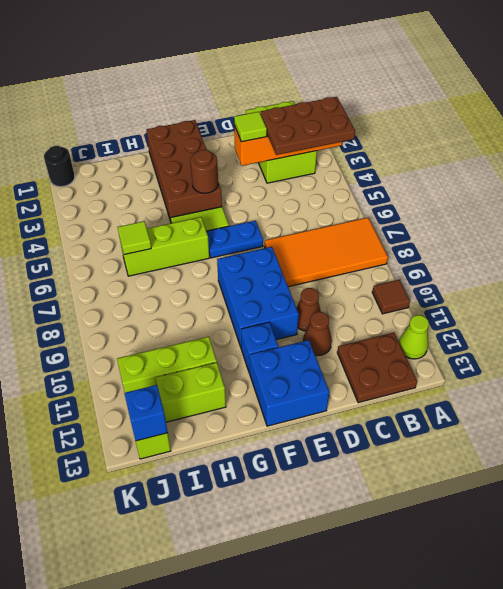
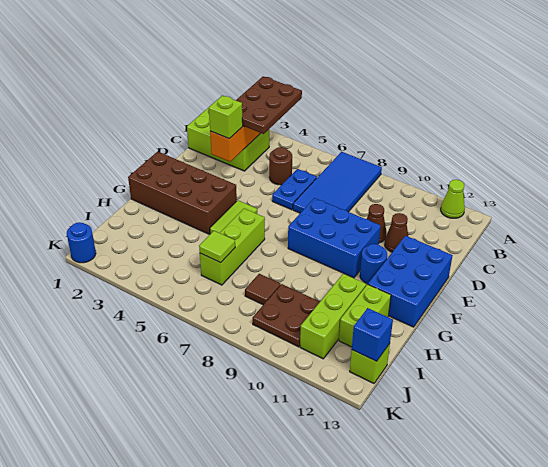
orange 2x4 tile [265,218,388,287] -> blue 2x4 tile [293,152,382,213]
brown 1x1 tile [372,280,410,314] -> brown 1x1 tile moved to [245,274,281,305]
brown 2x2 plate [337,333,417,403] -> brown 2x2 plate moved to [253,284,320,347]
lime 1x1 tile [234,112,267,142] -> lime 1x1 brick [209,96,243,139]
blue 1x2 plate [206,221,263,258] -> blue 1x2 plate moved to [272,169,317,210]
blue 2x2 brick [250,340,329,426] -> blue 2x3 brick [368,236,453,327]
brown 1x1 round brick [190,150,218,193] -> brown 1x1 round brick moved to [269,147,292,185]
blue 1x1 brick [241,322,278,373] -> blue 1x1 round brick [360,244,387,284]
black 1x1 round brick [44,146,75,187] -> blue 1x1 round brick [67,222,96,263]

